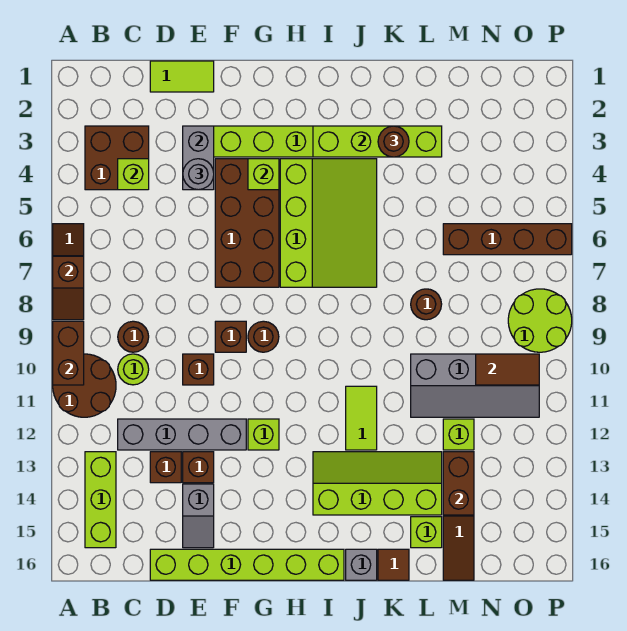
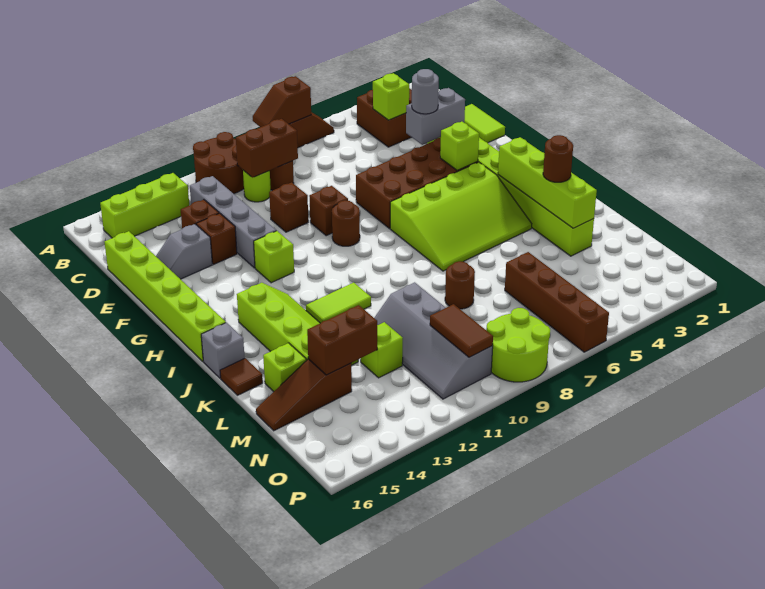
brown 1x2 brick [53,321,84,385] -> brown 1x2 brick moved to [236,119,298,178]

